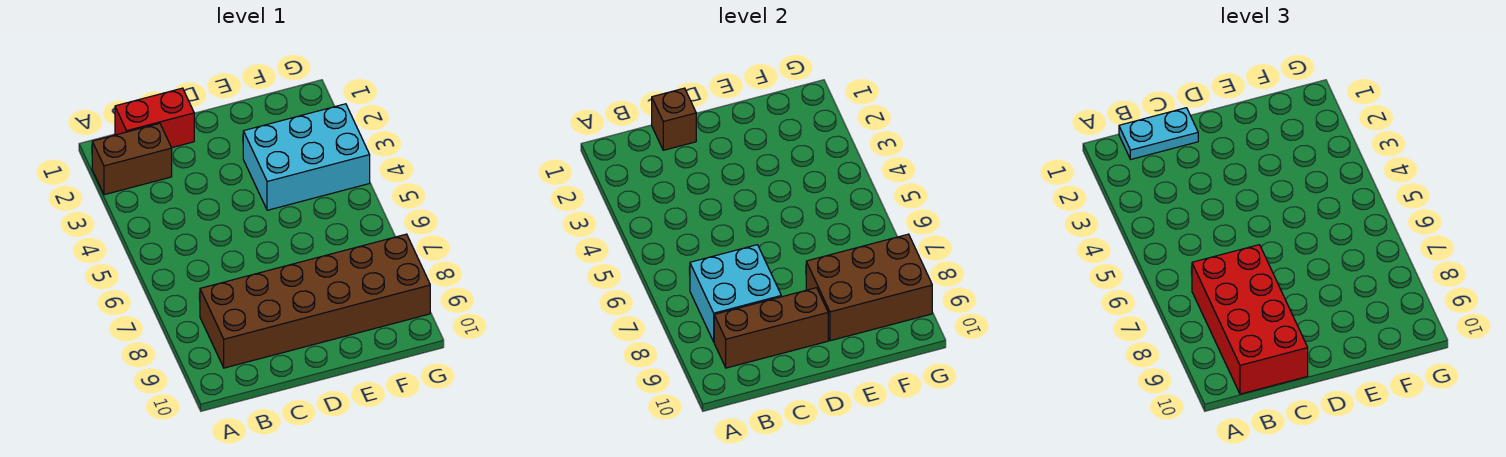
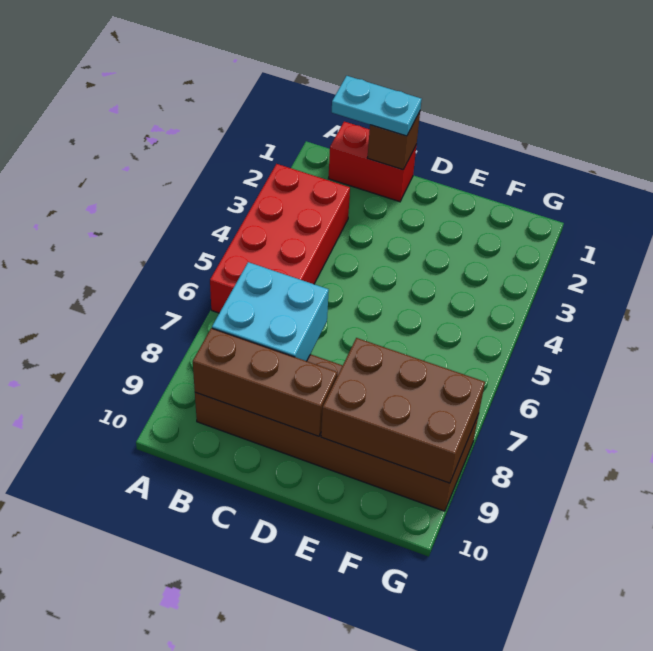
brown 1x2 brick [92,123,172,195] -> none
red 2x4 brick [1192,245,1308,394] -> red 2x4 brick moved to [210,164,350,313]
cyan 2x3 brick [243,104,370,210] -> none

